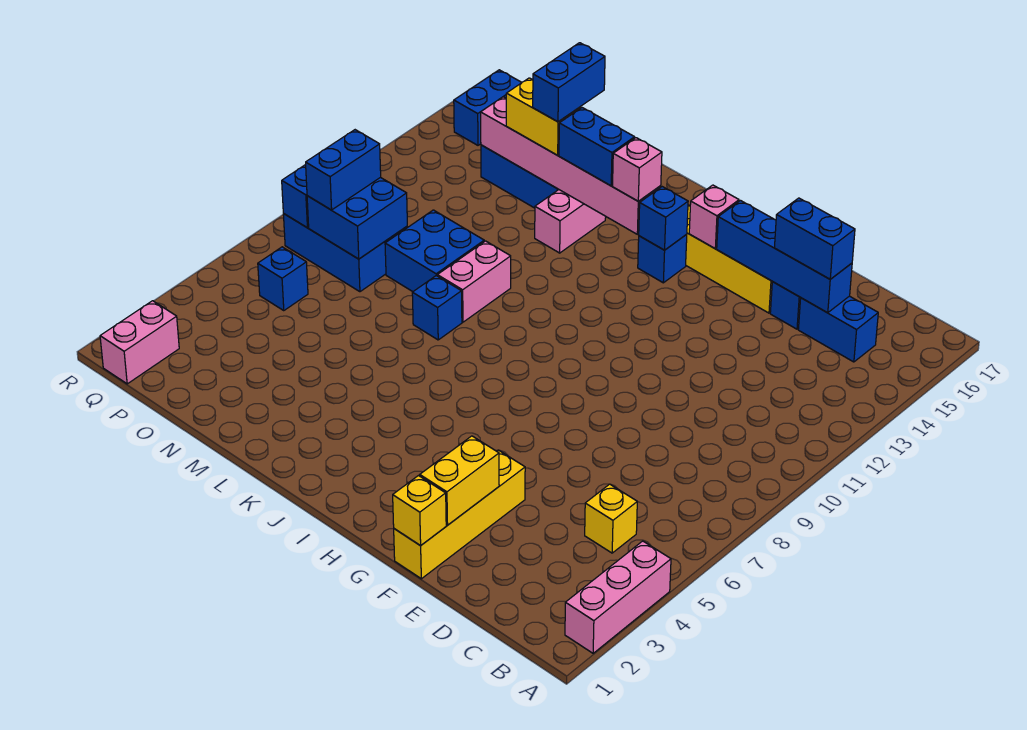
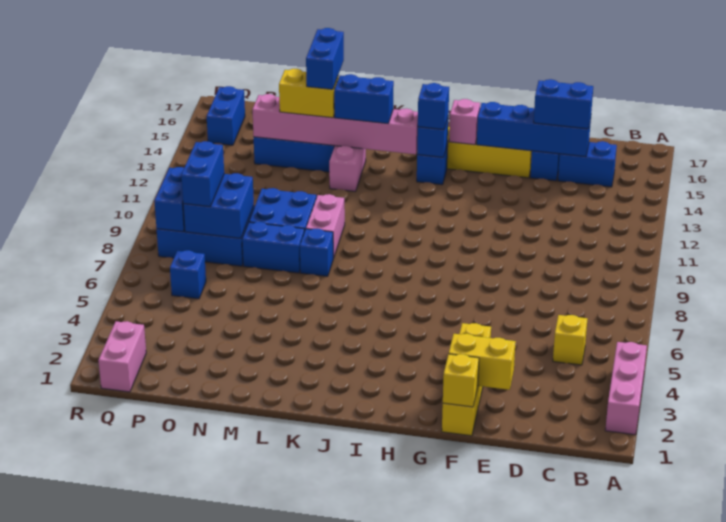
yellow 1x2 brick [420,436,499,525] -> yellow 1x2 brick turned to [449,334,516,390]
none -> blue 1x1 brick [418,83,449,130]
pink 1x1 brick [613,138,662,201] -> none
none -> blue 1x2 brick [242,222,304,273]

